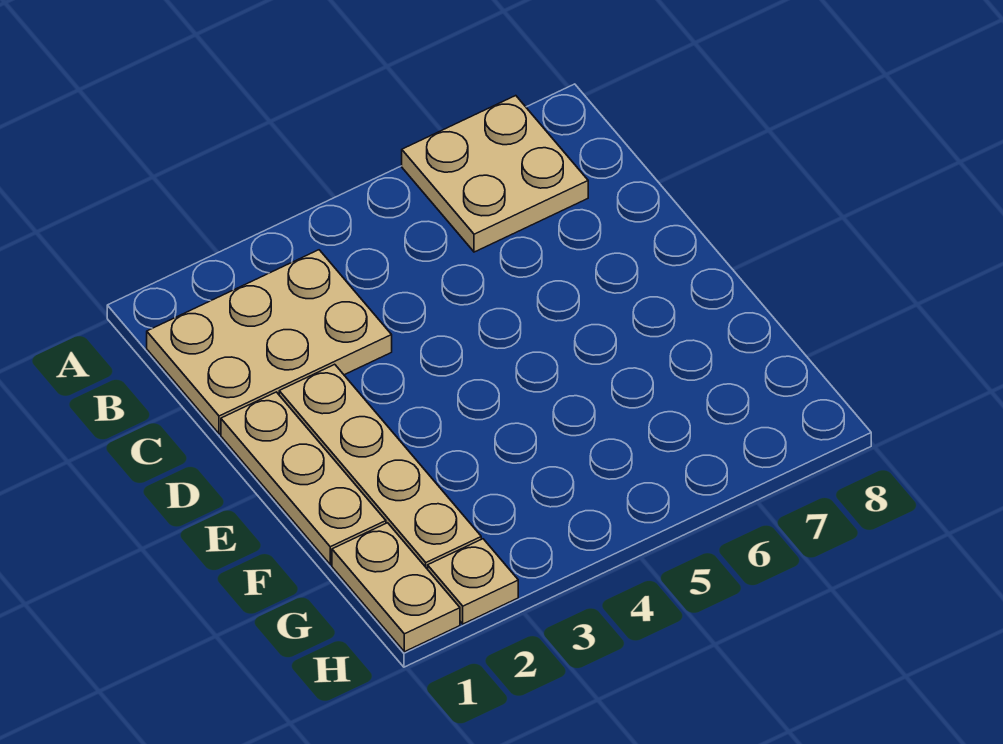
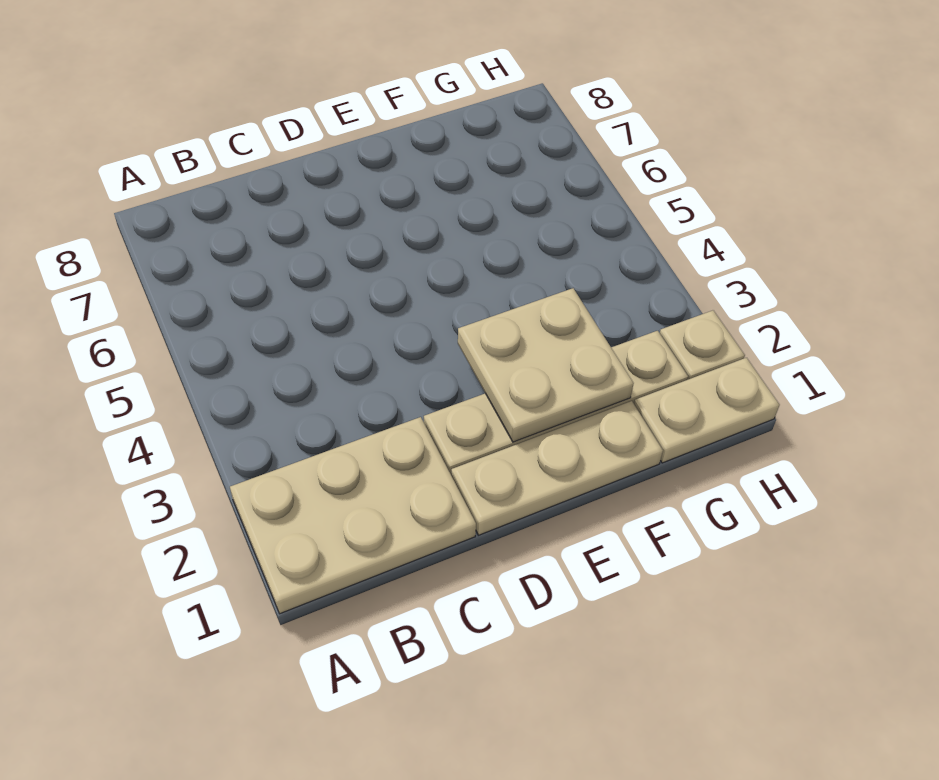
tan 2x2 plate [402,96,588,252] -> tan 2x2 plate moved to [458,288,634,442]
tan 2x3 plate [147,250,392,434] -> tan 2x3 plate turned to [230,417,476,614]

